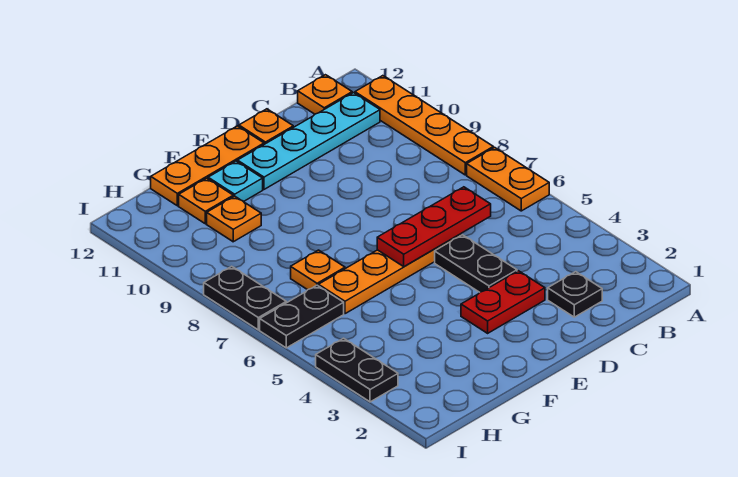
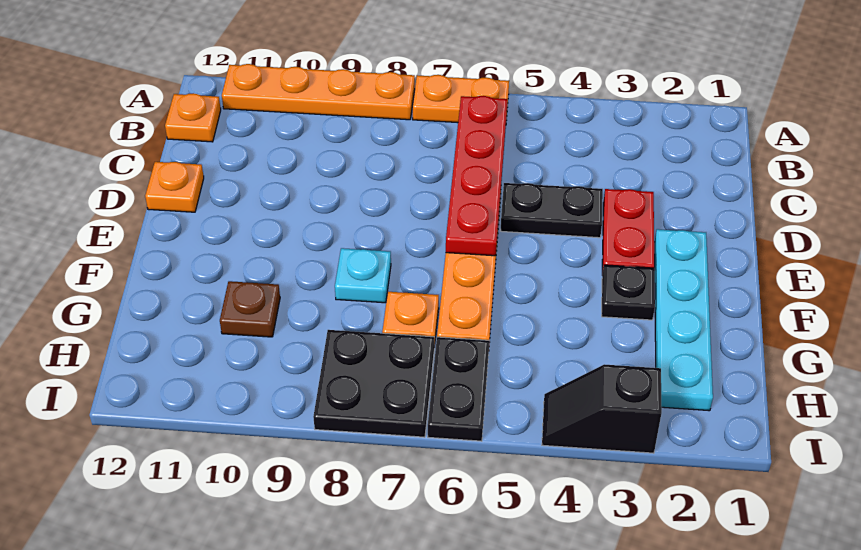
cyan 1x4 plate [237,93,380,189] -> cyan 1x4 plate moved to [654,229,713,411]
black 1x1 plate [548,272,602,317] -> black 1x1 plate moved to [602,265,655,320]
red 1x3 plate [377,187,491,267] -> red 1x4 plate [446,96,507,256]
orange 1x3 plate [151,126,264,206] -> none
cyan 1x1 plate [208,161,263,202] -> cyan 1x1 plate moved to [335,248,391,303]
orange 1x1 plate [207,196,261,242] -> brown 1x1 plate [220,281,280,337]
orange 1x1 plate [179,178,233,224] -> none
black 1x2 plate [316,338,398,402] -> black 1x2 slope [542,364,662,453]
black 1x2 plate [204,266,286,330] -> black 2x2 plate [313,330,434,437]

